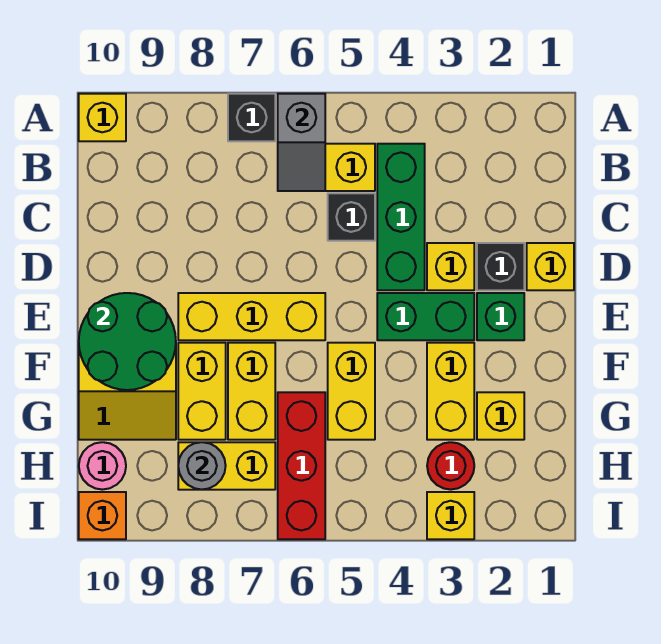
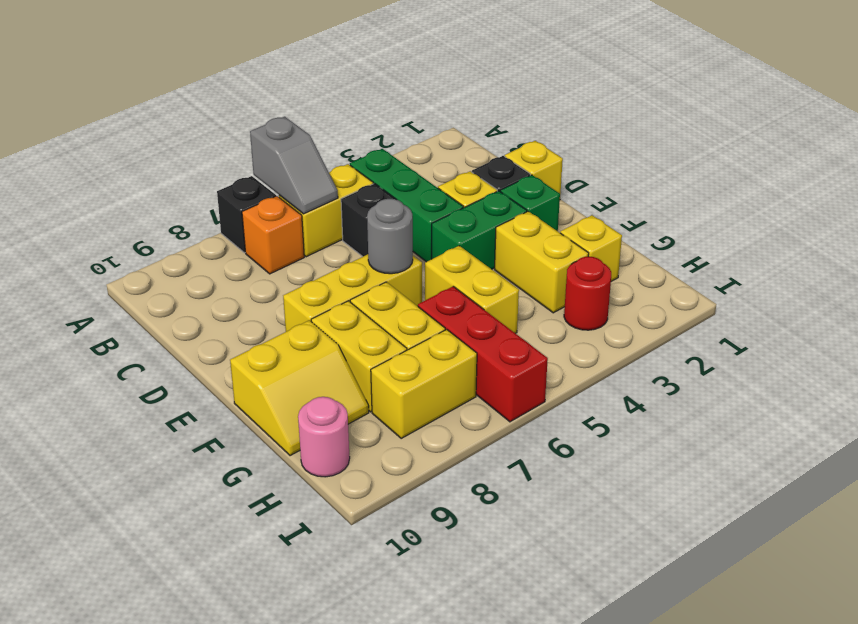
yellow 1x1 brick [79,94,126,141] -> none
green 2x2 round brick [79,293,176,390] -> none
grey 1x1 round brick [178,442,226,490] -> grey 1x1 round brick moved to [367,199,413,274]
yellow 1x1 brick [427,492,474,539] -> none
orange 1x1 brick [79,492,126,539] -> orange 1x1 brick moved to [242,196,304,274]

